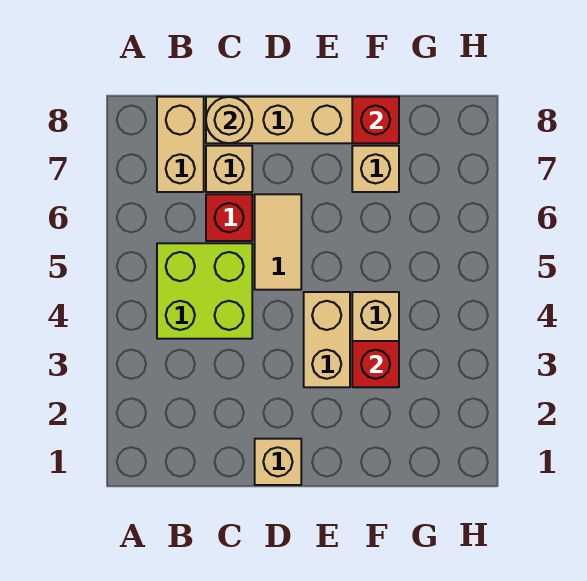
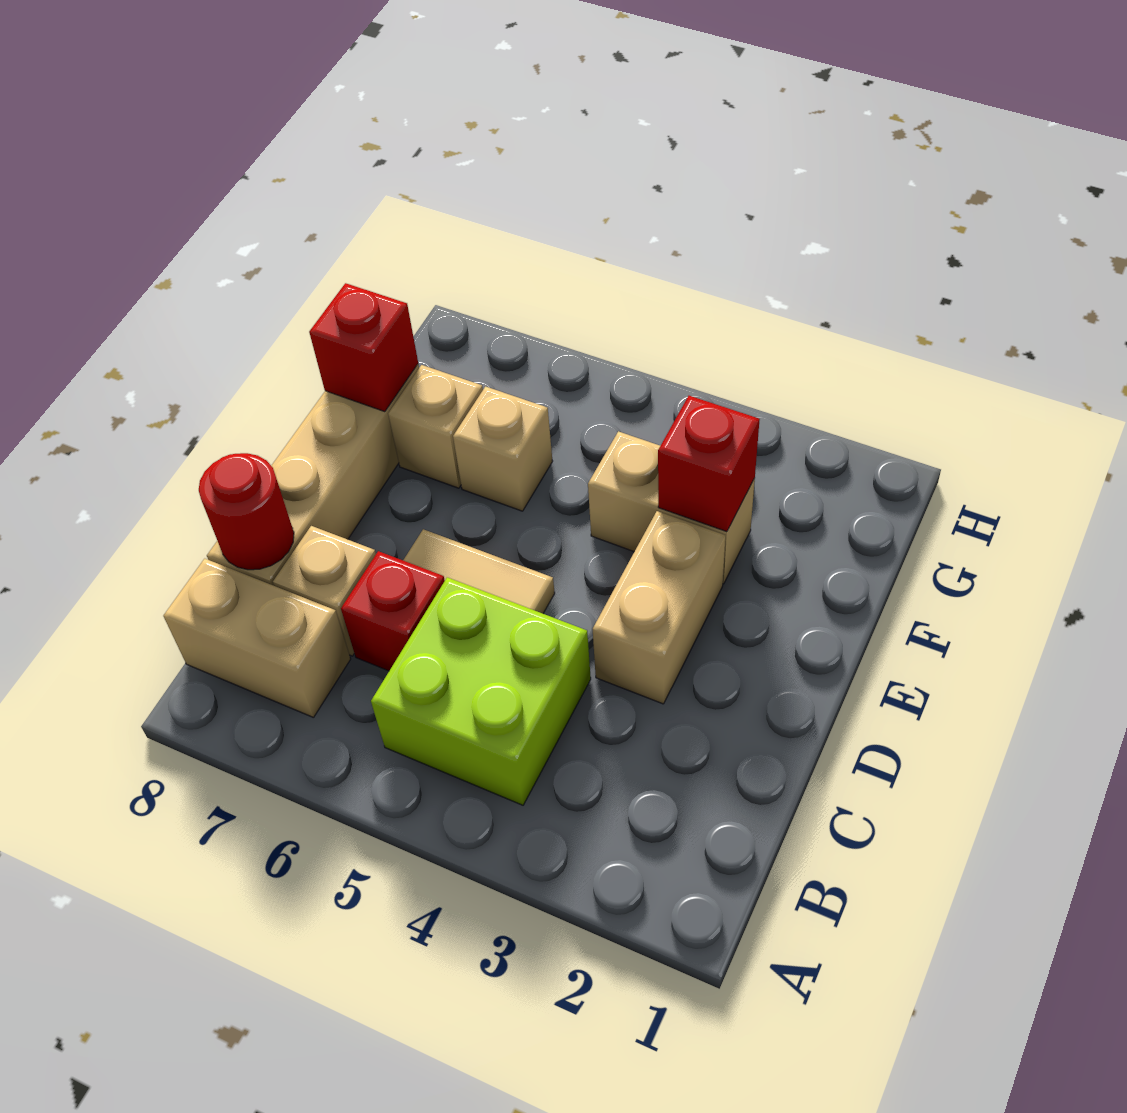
tan 1x1 round brick [206,97,252,143] -> red 1x1 round brick [199,453,294,570]
tan 1x1 brick [255,439,301,485] -> tan 1x1 brick moved to [453,387,553,511]
tan 1x2 brick [304,292,350,387] -> tan 1x2 brick turned to [593,511,725,704]

